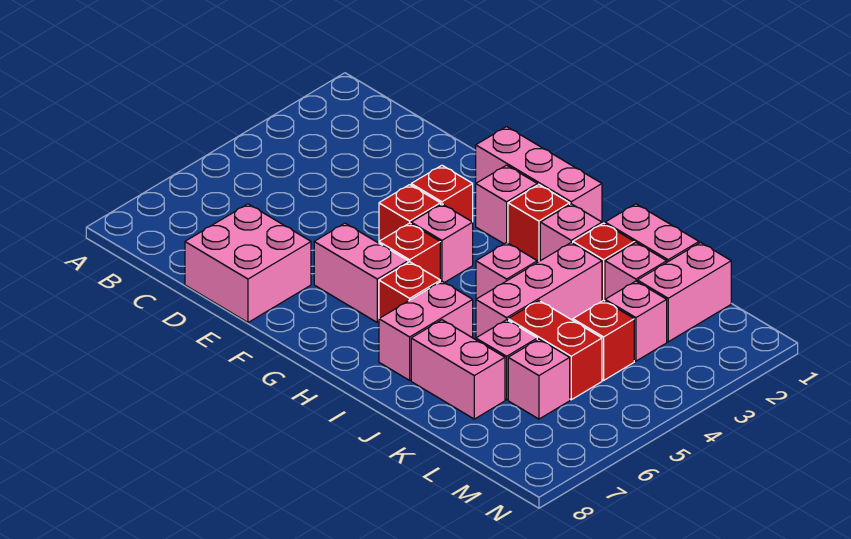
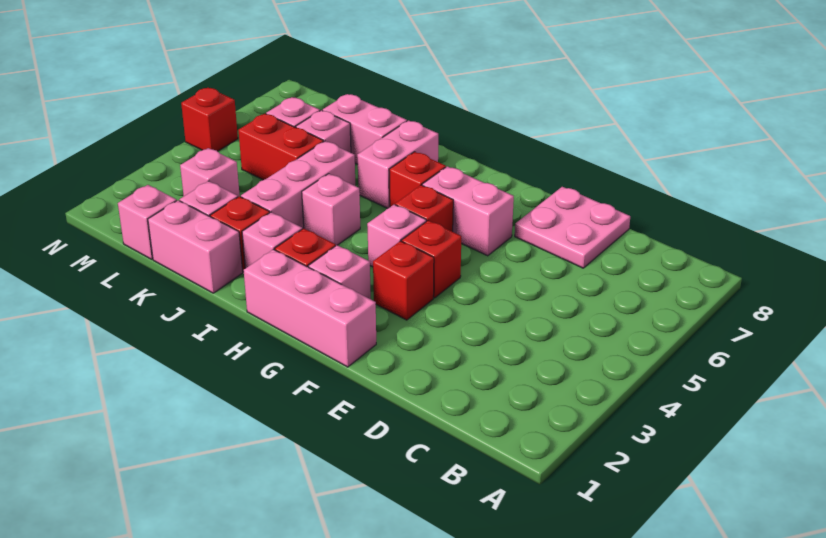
pink 2x2 brick [185,204,311,322] -> pink 2x2 plate [515,187,630,268]
pink 1x2 brick [637,243,731,342] -> pink 1x1 brick [118,185,177,259]
red 1x1 brick [573,300,634,380] -> red 1x1 brick moved to [181,88,238,151]

